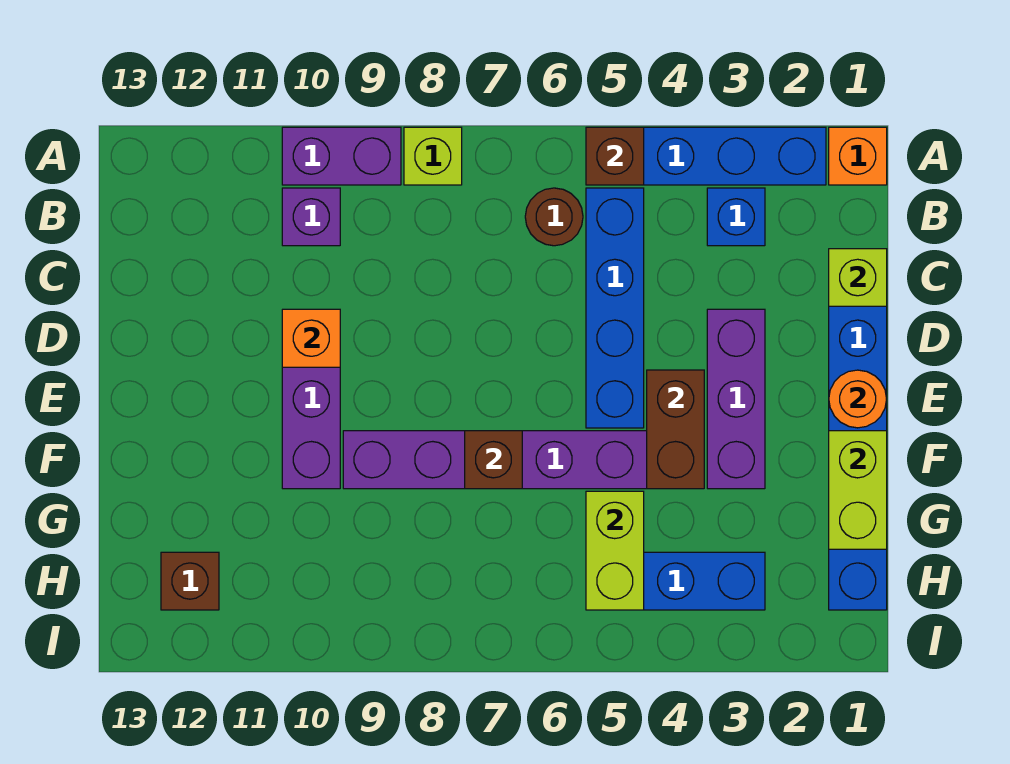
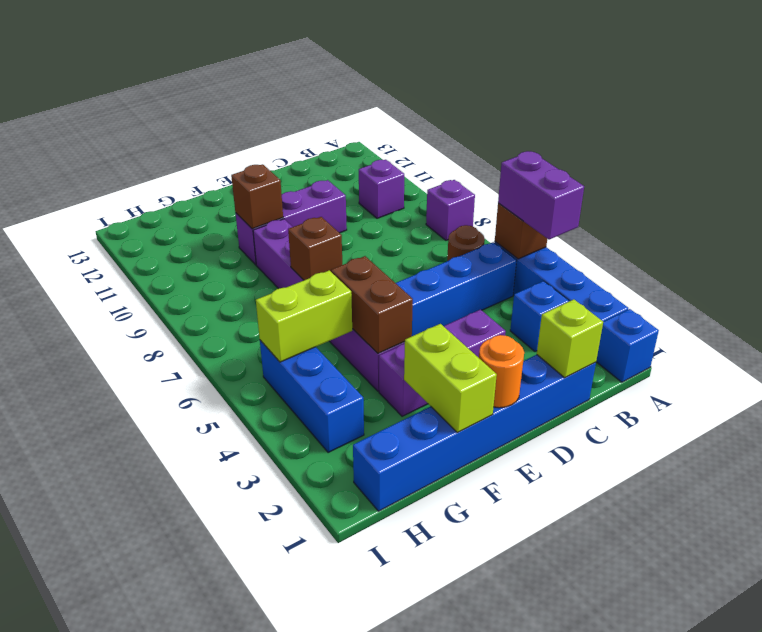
orange 1x1 brick [829,127,887,185] -> blue 1x1 brick [596,309,659,382]
lime 1x1 brick [404,127,462,185] -> purple 1x1 brick [426,180,475,240]
purple 1x2 brick [282,127,401,185] -> purple 1x2 brick moved to [498,151,584,240]
orange 1x1 brick [282,309,340,367] -> none
brown 1x2 brick [647,370,704,489] -> brown 1x2 brick turned to [331,256,413,354]
lime 1x2 brick [829,431,887,549] -> lime 1x2 brick turned to [404,324,497,432]
brown 1x1 brick [161,552,219,610] -> brown 1x1 brick moved to [231,164,283,229]

